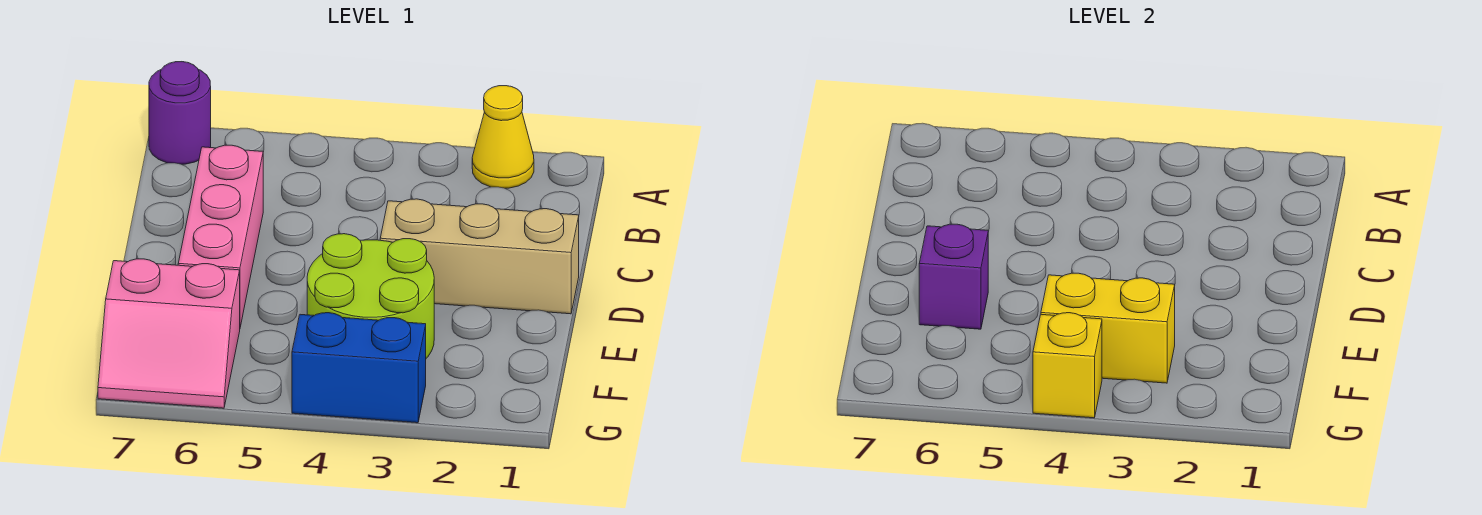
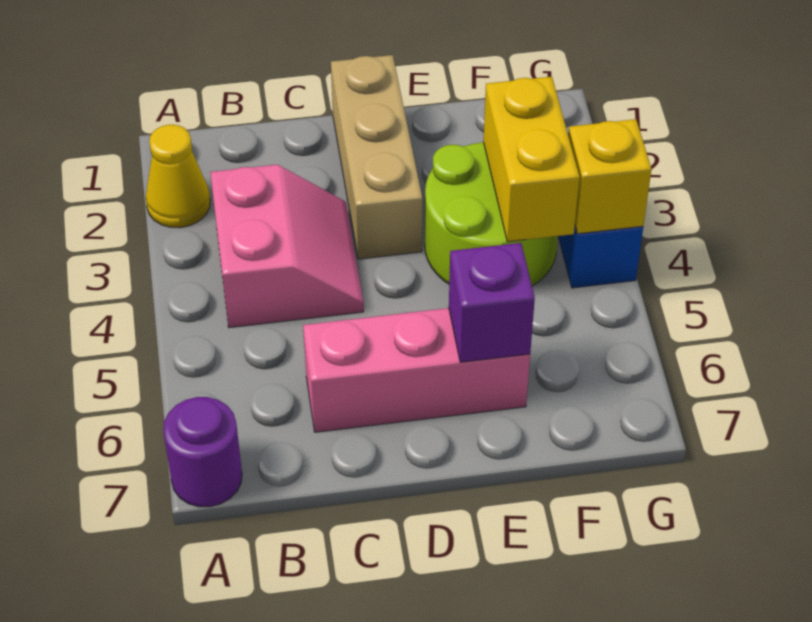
pink 2x2 slope [98,259,240,408] -> pink 2x2 slope moved to [210,165,364,328]

